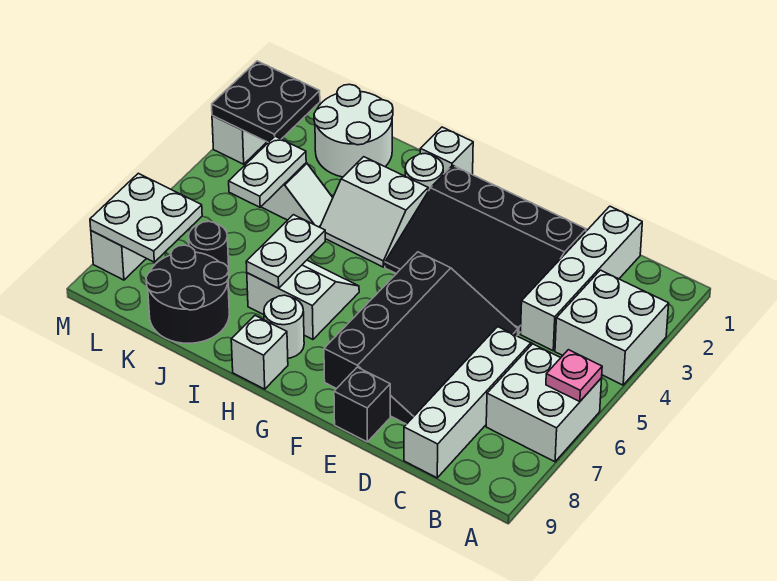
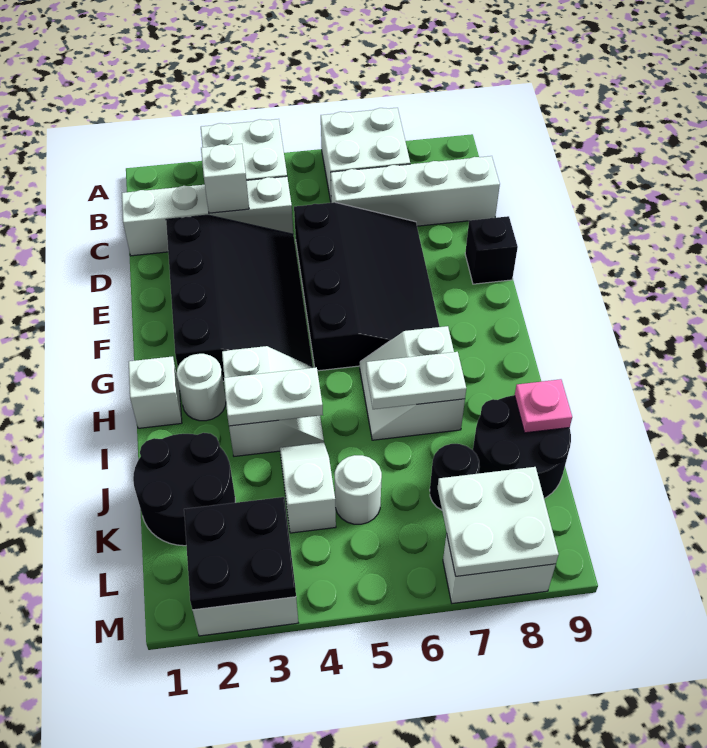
pink 1x1 plate [546,350,602,402] -> pink 1x1 plate moved to [515,379,572,433]
black 3x4 slope [324,252,518,424] -> black 3x4 slope turned to [294,202,440,371]
white 1x1 round brick [264,295,304,358] -> white 1x1 round brick moved to [335,455,382,524]
white 1x1 brick [231,316,288,389] -> white 1x1 brick moved to [201,144,249,213]
white 2x2 round brick [314,84,393,177] -> black 2x2 round brick [133,433,235,546]
white 1x2 plate [229,136,306,207] -> white 1x2 plate moved to [224,367,323,426]

